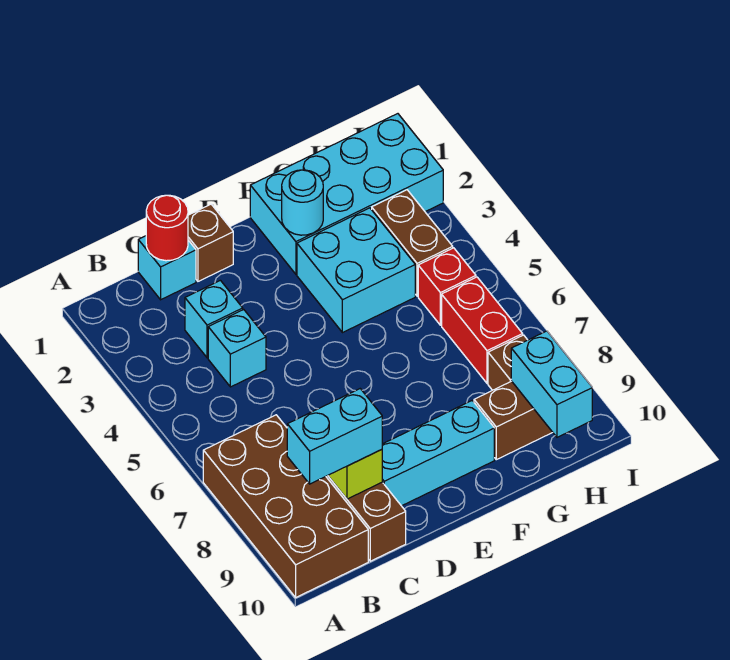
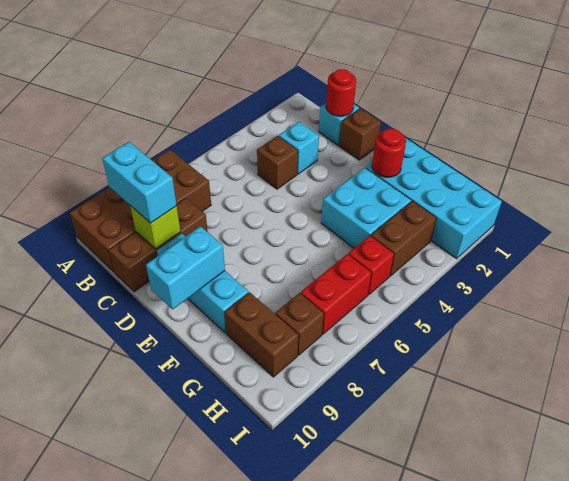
cyan 1x1 brick [208,310,266,387] -> brown 1x1 brick [257,136,298,189]
cyan 1x1 round brick [282,170,323,235] -> red 1x1 round brick [372,129,406,177]
cyan 1x2 brick [511,331,592,437] -> cyan 1x2 brick moved to [146,226,225,309]

